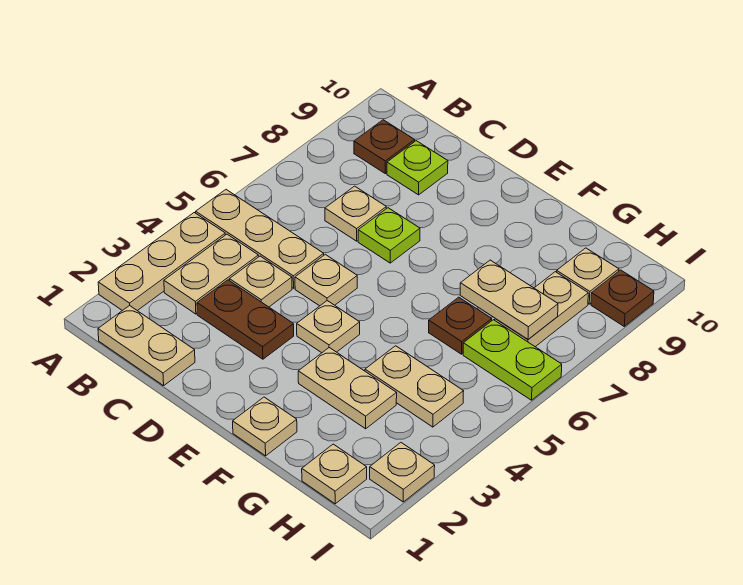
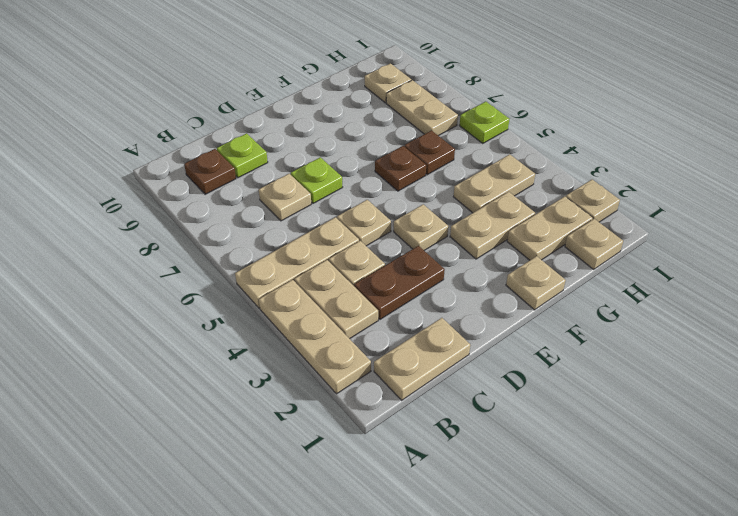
tan 1x2 plate [460,260,558,339] -> tan 1x2 plate moved to [507,196,593,260]
lime 1x2 plate [463,320,562,400] -> lime 1x1 plate [459,101,509,143]
brown 1x1 plate [591,270,654,326] -> brown 1x1 plate moved to [375,146,426,191]

